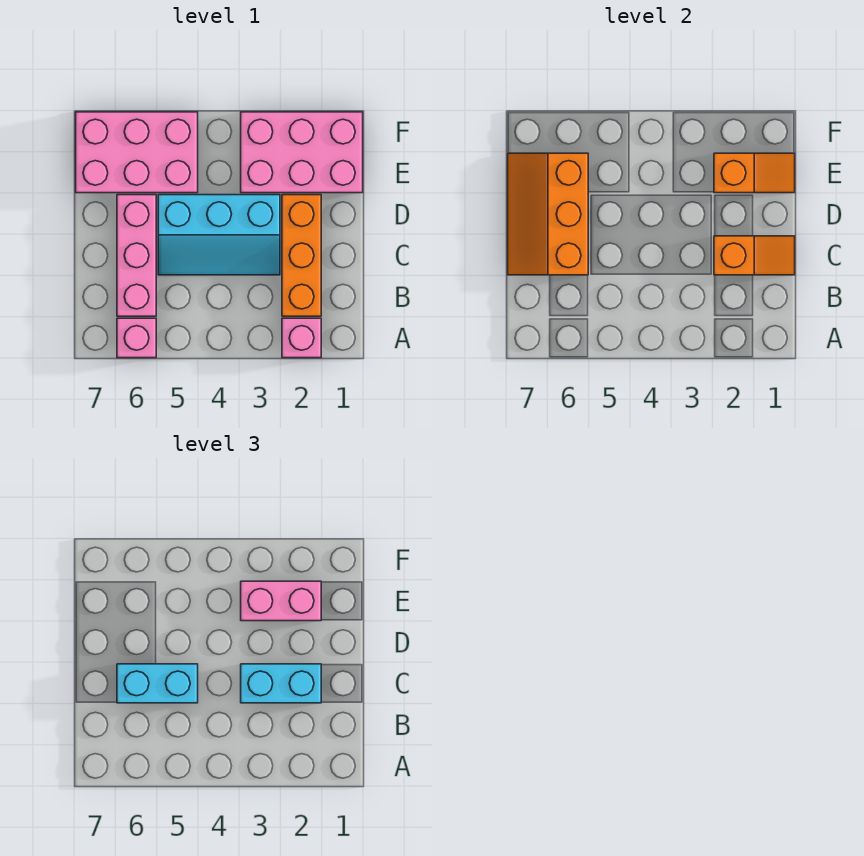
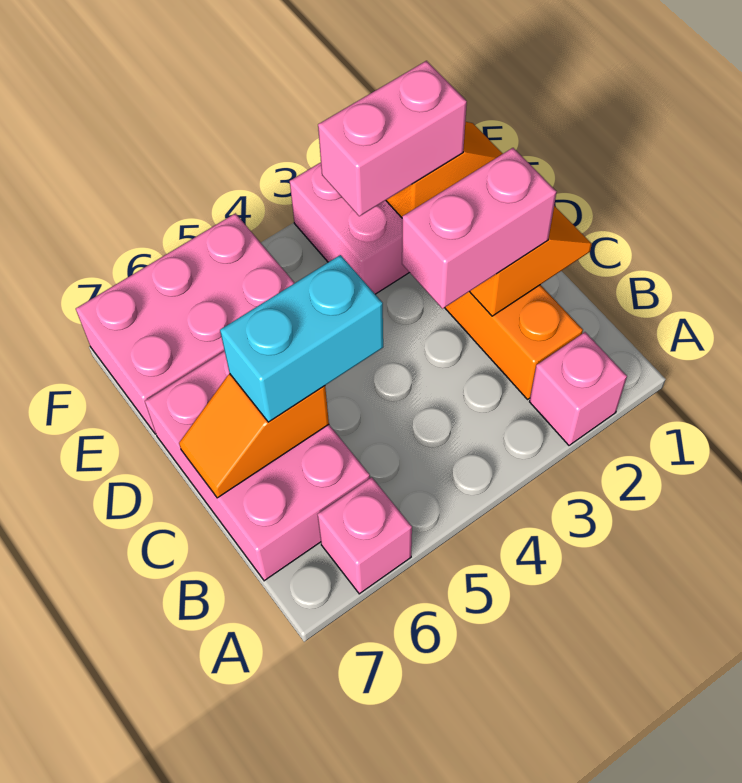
pink 1x3 brick [117,195,156,316] -> pink 2x3 brick [145,351,370,581]
cyan 1x2 brick [241,664,321,703] -> pink 1x2 brick [402,148,556,309]
cyan 2x3 slope [158,195,280,275] -> none
orange 2x3 slope [508,153,588,275] -> orange 1x2 slope [179,374,329,498]

